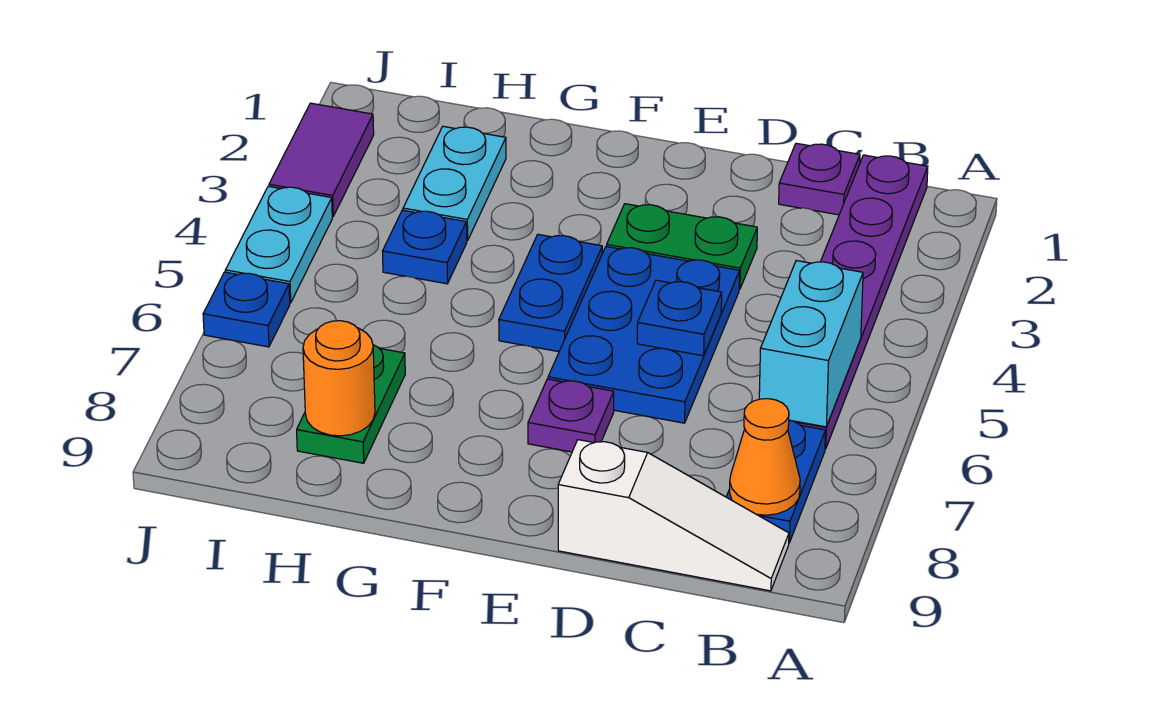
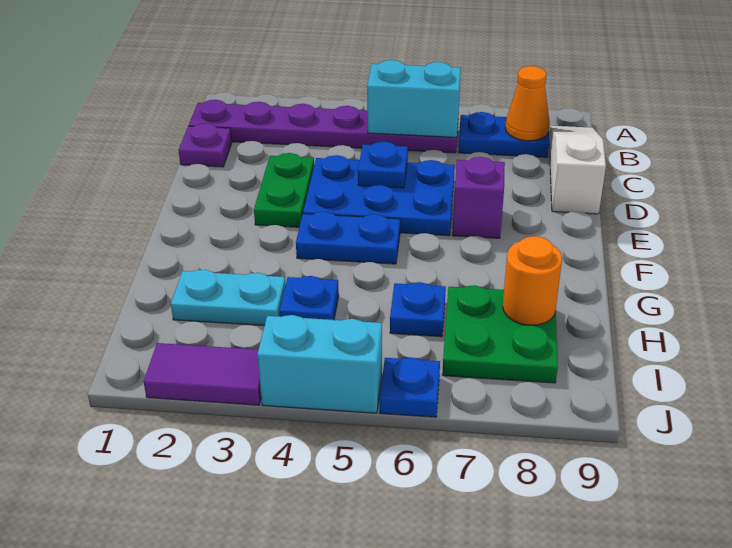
purple 1x1 plate [528,379,614,452] -> purple 1x1 brick [452,157,505,238]
none -> blue 1x1 plate [390,282,446,337]
green 1x2 plate [297,345,405,463] -> green 2x2 plate [442,285,558,383]
cyan 1x2 plate [225,186,332,303] -> cyan 1x2 brick [257,315,382,413]

